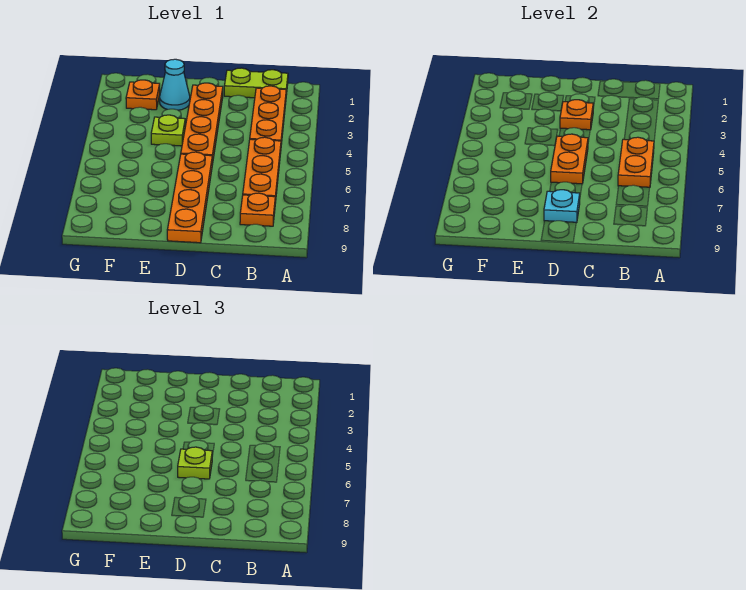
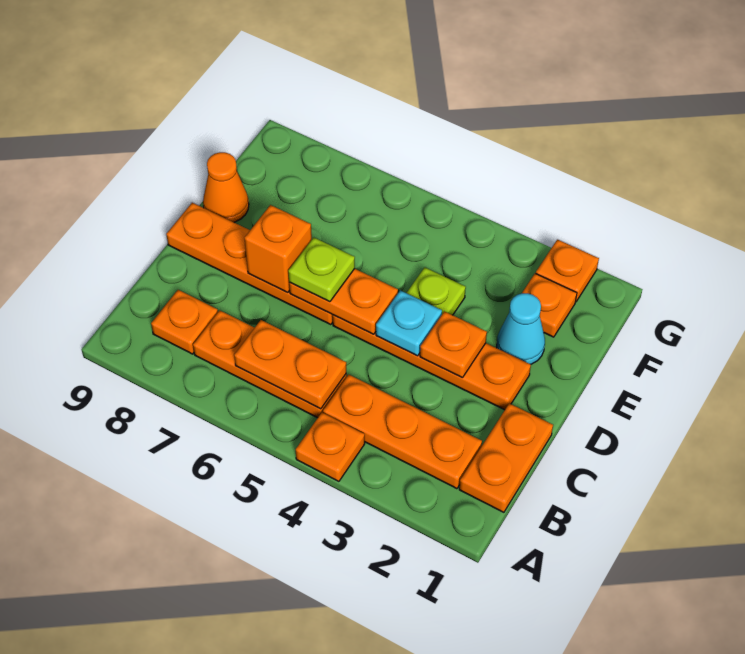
none -> orange 1x1 plate [296,413,365,481]
lime 1x2 plate [224,68,288,98] -> orange 1x2 plate [459,403,553,512]
none -> orange 1x1 brick [244,205,312,293]
cyan 1x1 plate [544,190,580,223] -> cyan 1x1 plate moved to [376,290,442,356]
none -> orange 1x1 cone [203,152,249,223]
none -> orange 1x1 plate [536,240,599,302]

